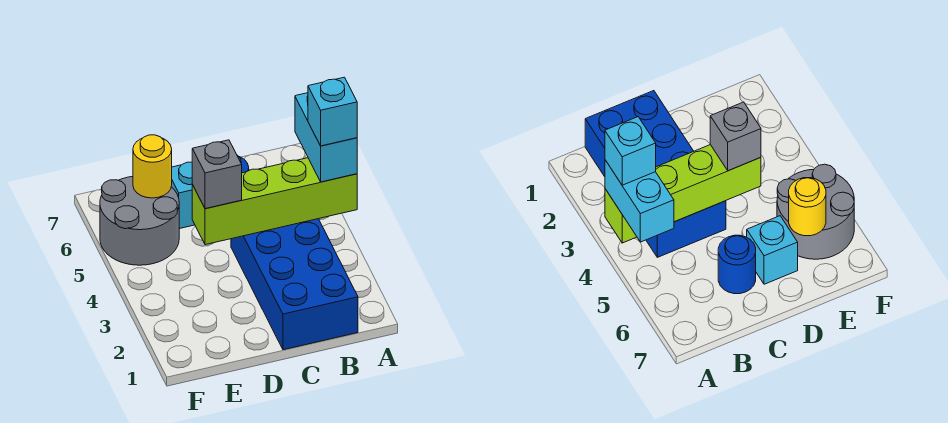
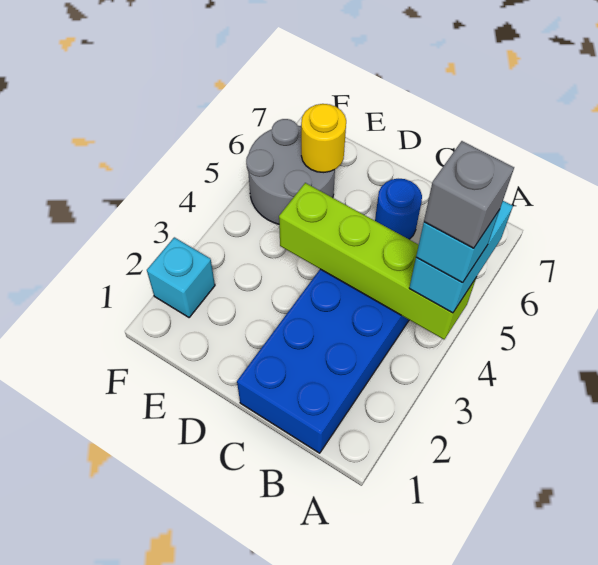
grey 1x1 brick [192,140,242,209] -> grey 1x1 brick moved to [424,141,514,248]
cyan 1x1 brick [171,162,195,229] -> cyan 1x1 brick moved to [147,237,215,318]

